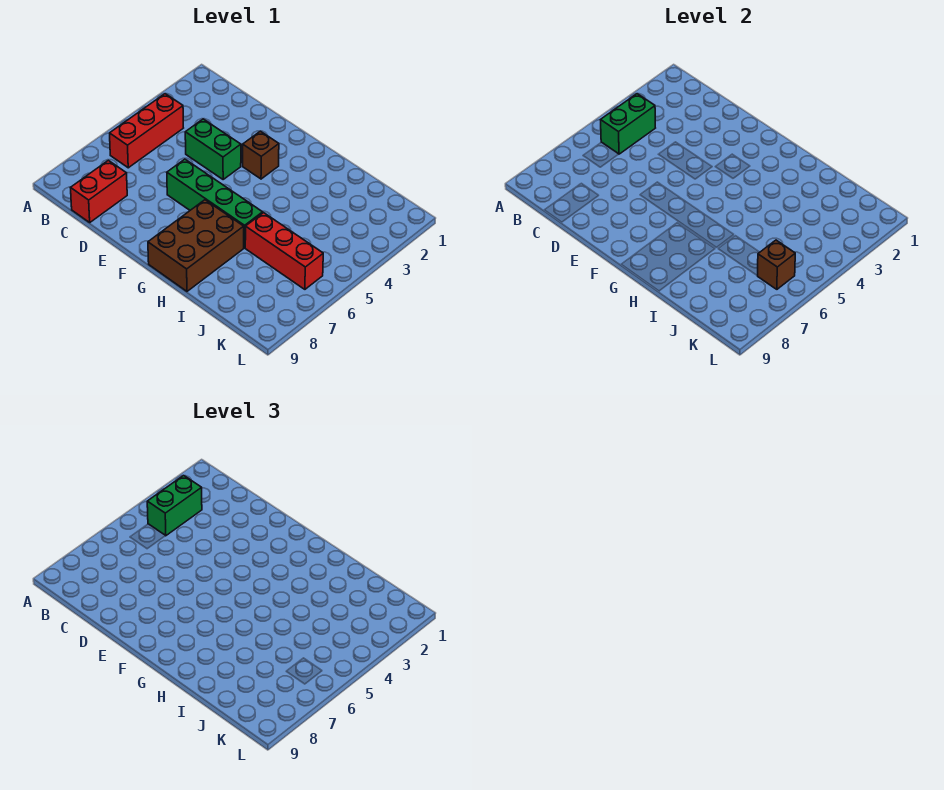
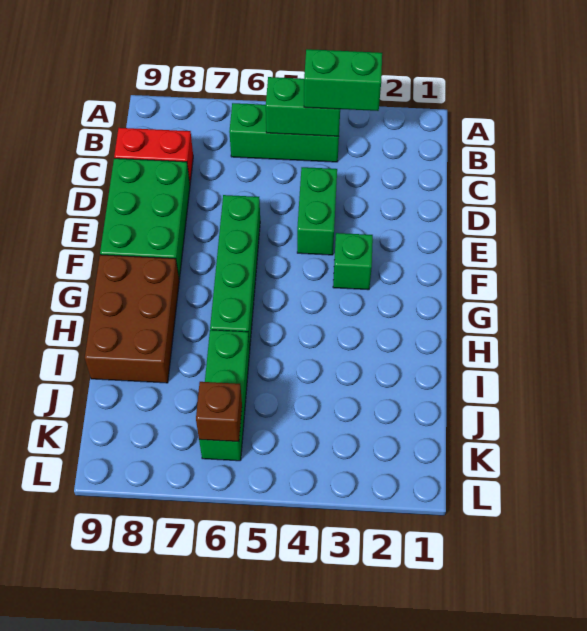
red 1x3 brick [110,94,183,168] -> green 1x3 brick [229,103,339,162]
none -> green 2x3 brick [100,158,190,279]
brown 1x1 brick [243,131,279,179] -> green 1x1 brick [333,233,373,290]
brown 2x3 brick [148,200,244,291] -> brown 2x3 brick turned to [85,255,179,383]
red 1x3 brick [245,213,323,289] -> green 1x3 brick [199,330,250,461]

